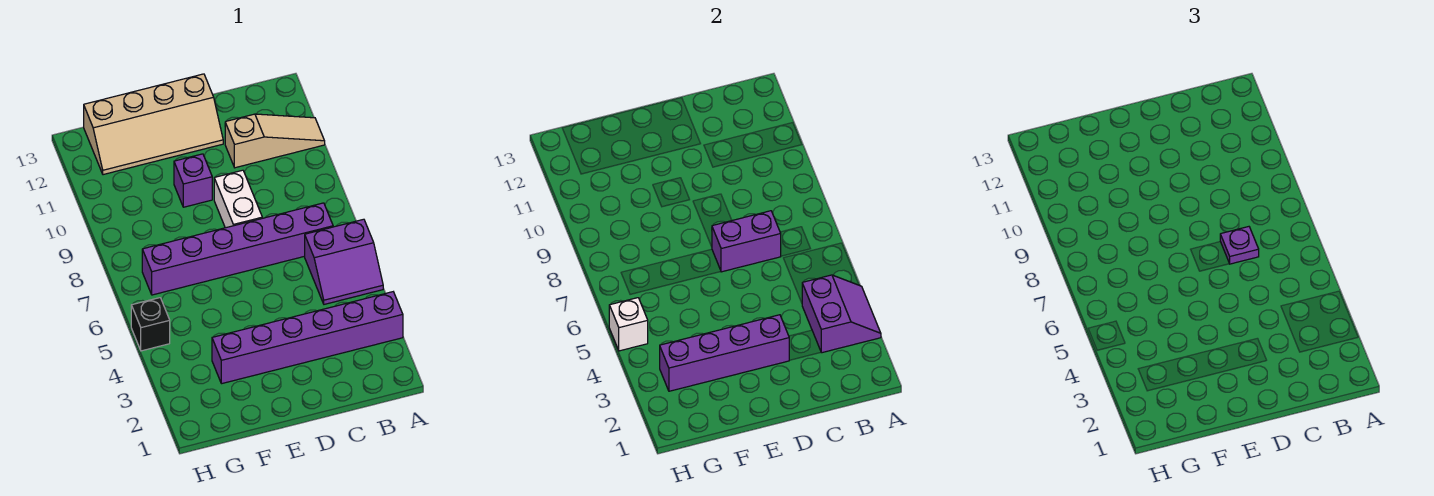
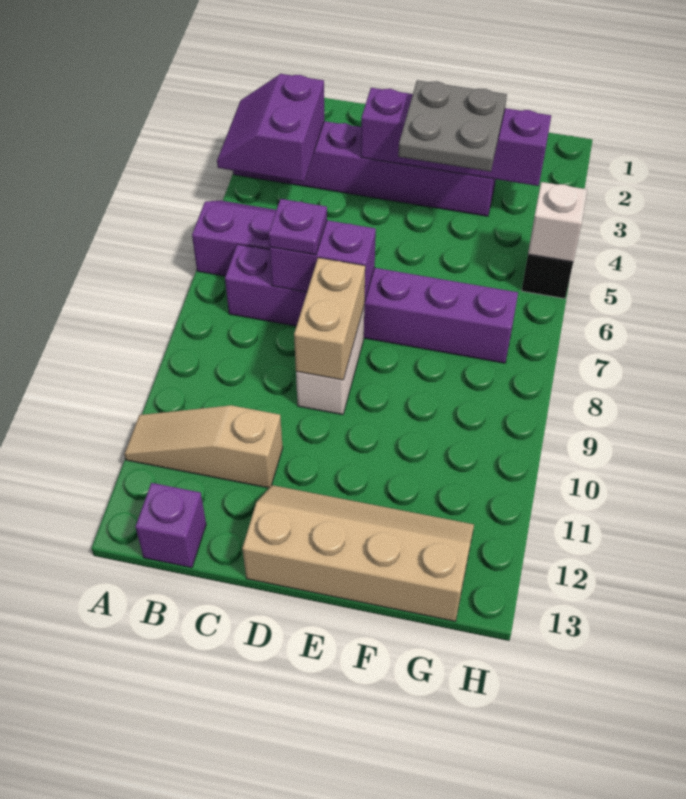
none -> tan 1x2 brick [294,258,365,380]
none -> grey 2x2 plate [398,80,507,172]
purple 1x1 brick [174,154,212,207] -> purple 1x1 brick moved to [136,483,206,568]

